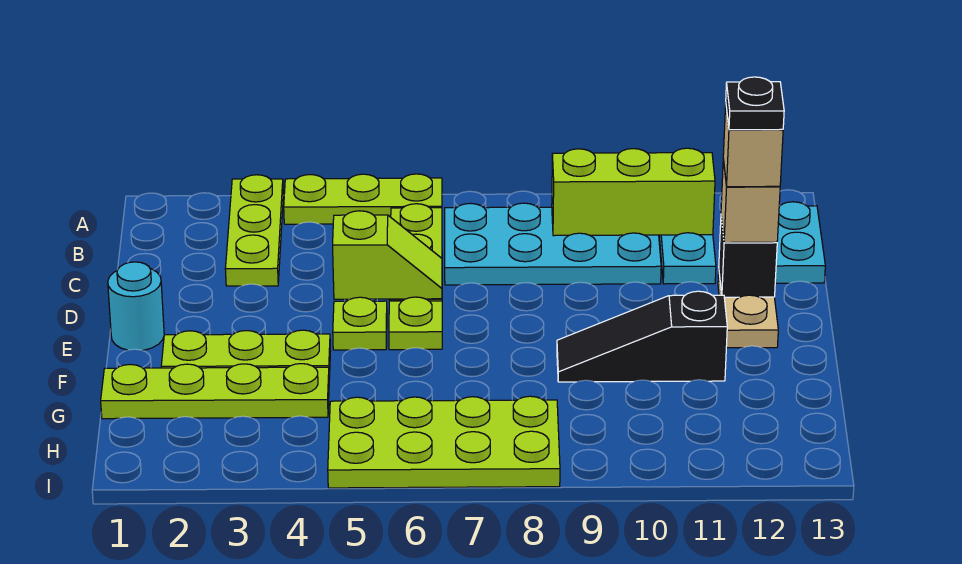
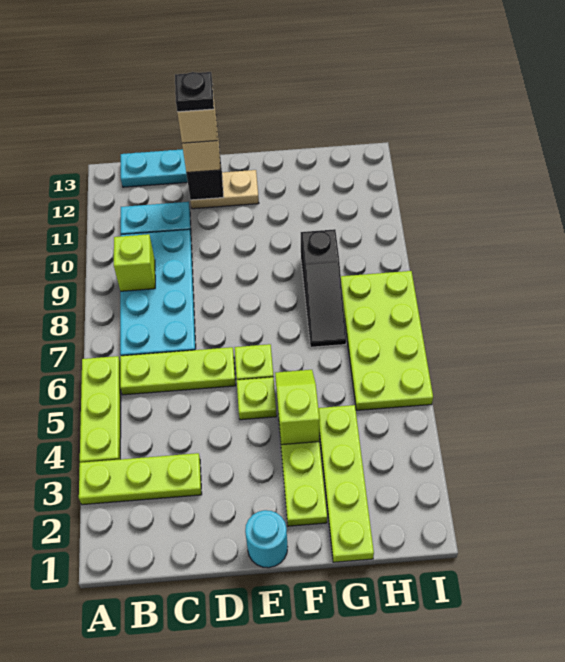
lime 1x3 brick [552,148,715,236] -> lime 1x1 brick [114,234,155,291]
lime 1x2 slope [333,211,442,299] -> lime 1x2 slope moved to [275,370,320,445]
black 1x3 slope [557,291,727,382] -> black 1x3 slope moved to [301,229,346,347]

